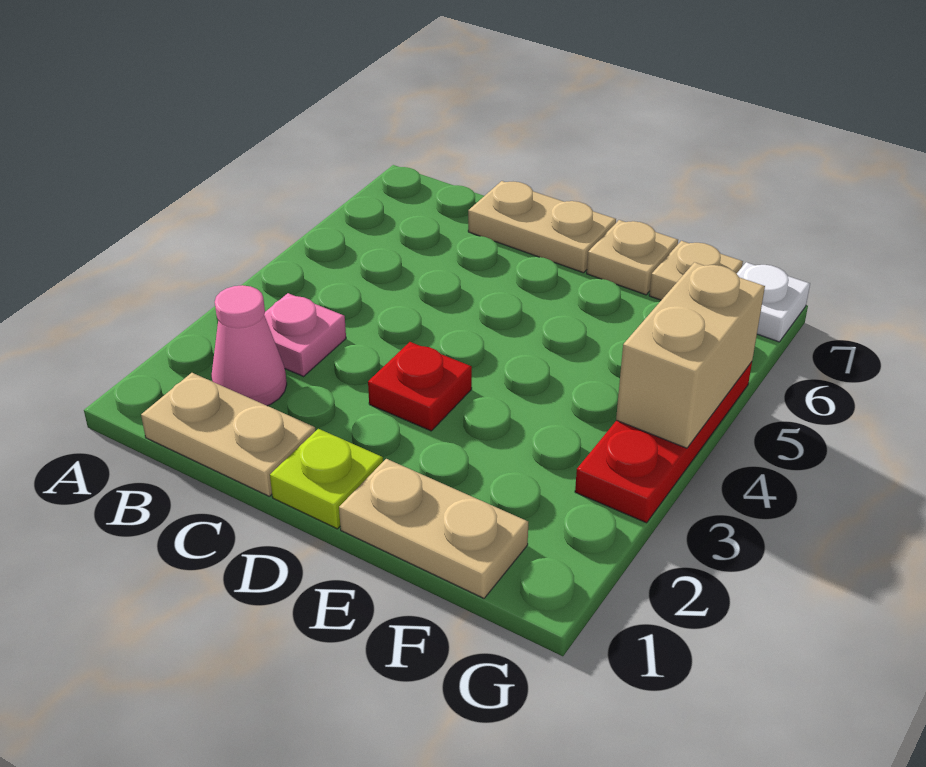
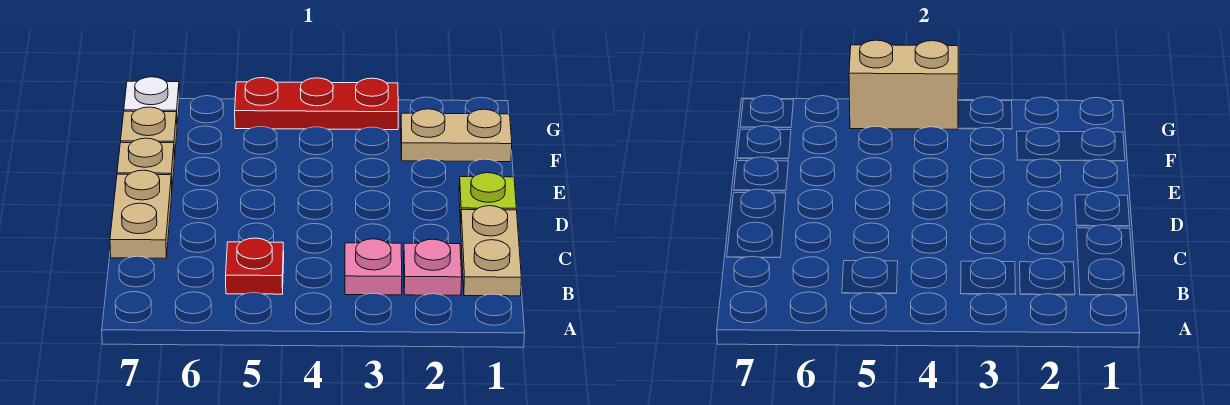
pink 1x1 cone [211,285,287,406] -> pink 1x1 plate [404,239,462,295]
red 1x1 plate [368,342,472,431] -> red 1x1 plate moved to [226,238,284,294]
tan 1x2 plate [339,459,528,598] -> tan 1x2 plate turned to [401,109,512,162]

